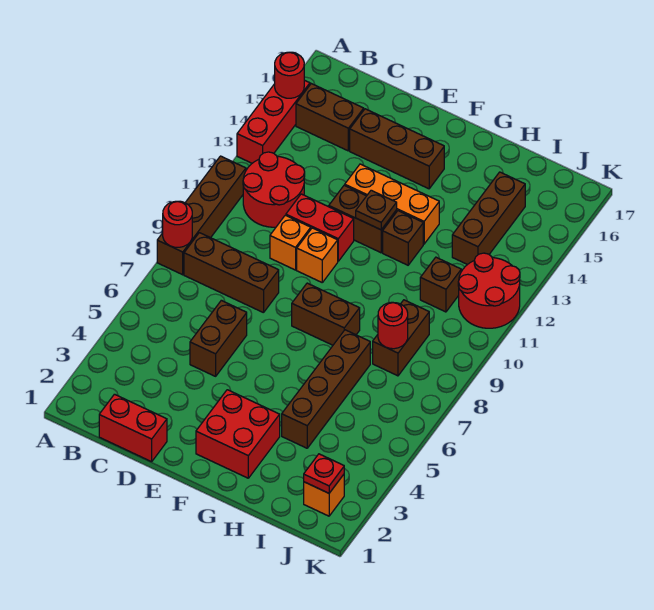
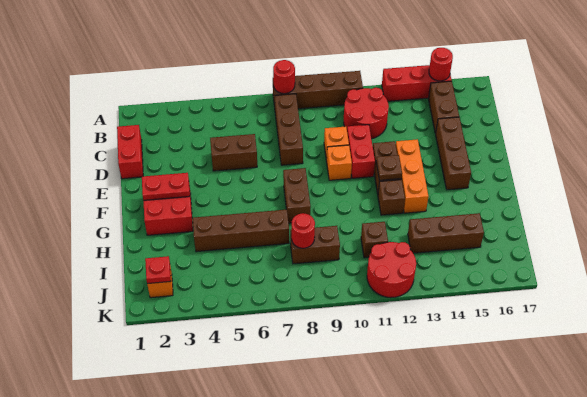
none -> red 1x2 plate [142,173,190,200]

